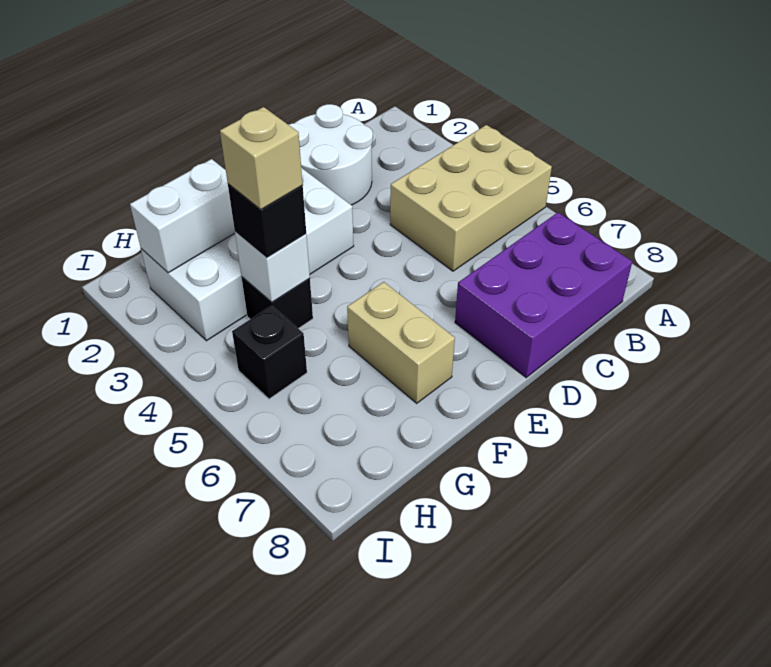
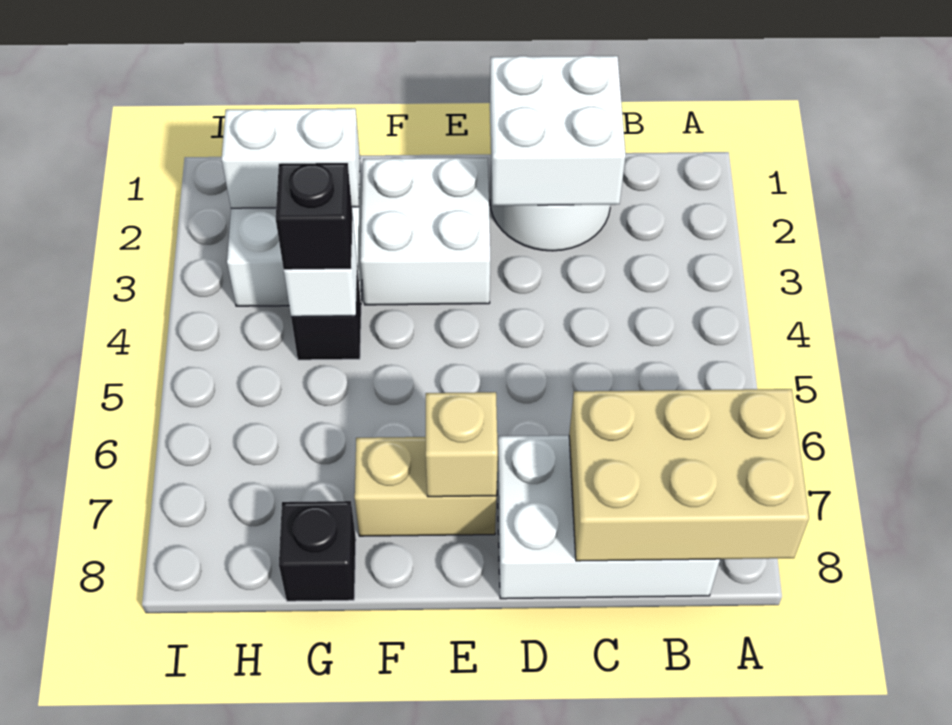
tan 2x3 brick [390,125,552,271] -> tan 2x3 brick moved to [569,389,809,561]
purple 2x3 brick [455,213,632,378] -> white 2x3 brick [497,435,720,599]
none -> white 2x2 brick [490,56,626,206]
tan 1x2 brick [347,282,455,403] -> tan 1x2 brick turned to [355,437,496,536]
tan 1x1 brick [220,107,303,210] -> tan 1x1 brick moved to [426,392,498,497]
black 1x1 brick [232,306,307,399] -> black 1x1 brick moved to [279,501,356,601]

